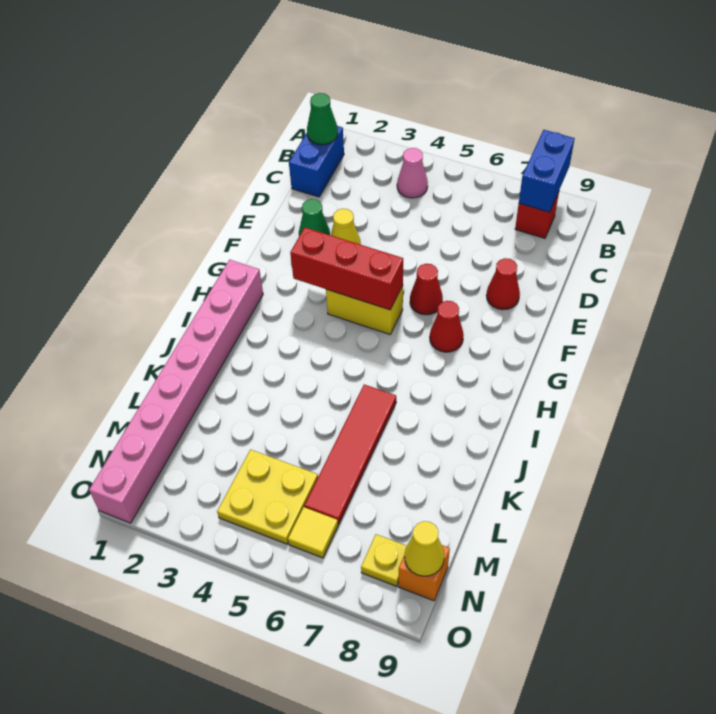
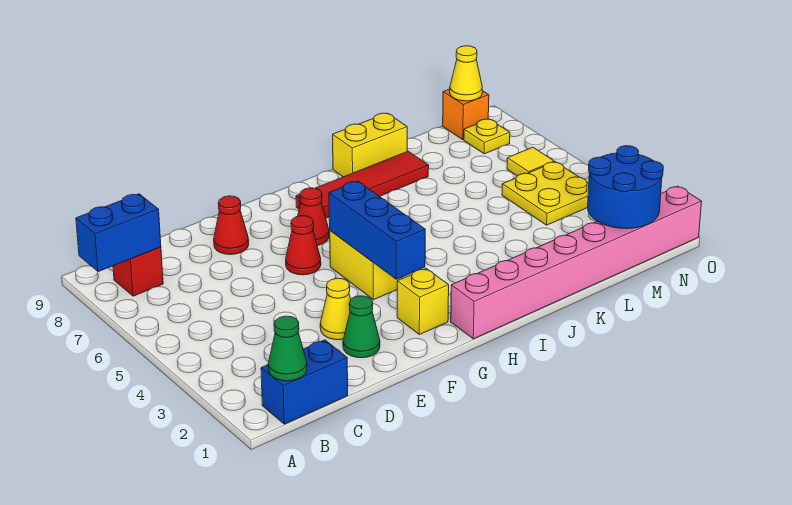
pink 1x1 cone [397,148,428,198] -> none
none -> yellow 1x1 brick [397,268,449,335]
red 1x3 brick [290,227,403,310] -> blue 1x3 brick [329,181,425,279]
red 1x4 tile [304,385,396,525] -> red 1x4 tile moved to [296,151,429,218]
none -> yellow 1x2 brick [333,113,407,177]
none -> blue 2x2 round brick [588,146,663,229]

